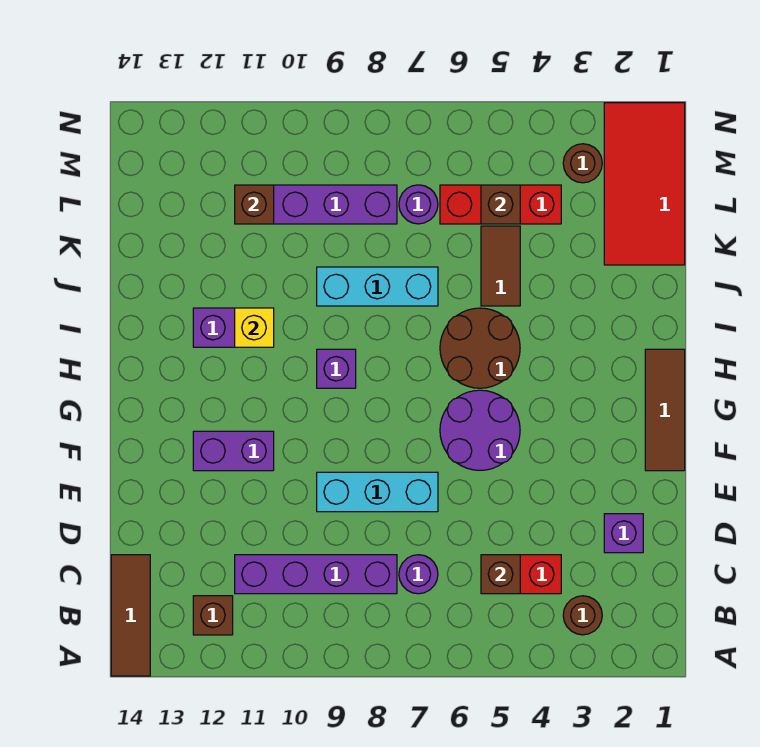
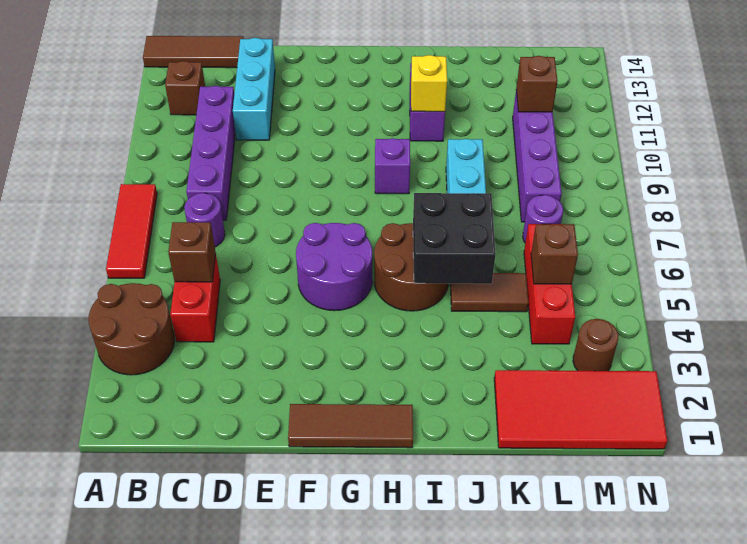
none -> red 1x3 tile [106,184,157,278]
brown 1x1 round brick [563,596,602,635] -> brown 2x2 round brick [89,283,175,375]
purple 1x1 brick [604,514,643,553] -> none
cyan 1x3 brick [317,472,438,512] -> cyan 1x3 brick moved to [233,38,275,140]
purple 1x2 brick [193,431,274,471] -> none
none -> black 2x2 brick [413,193,496,284]

